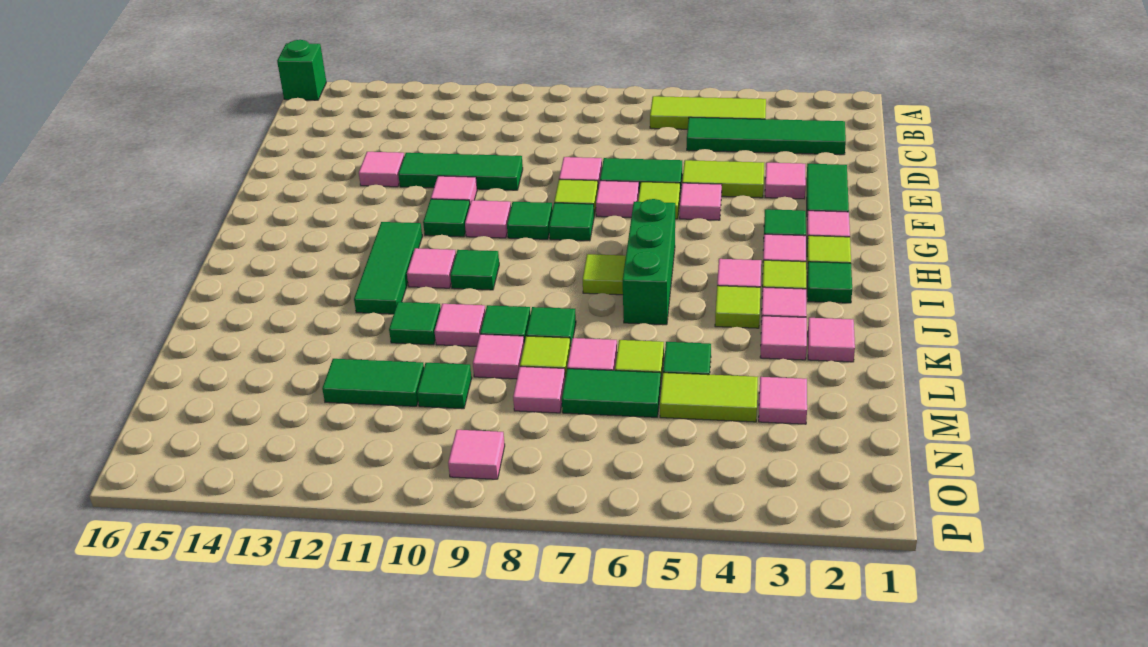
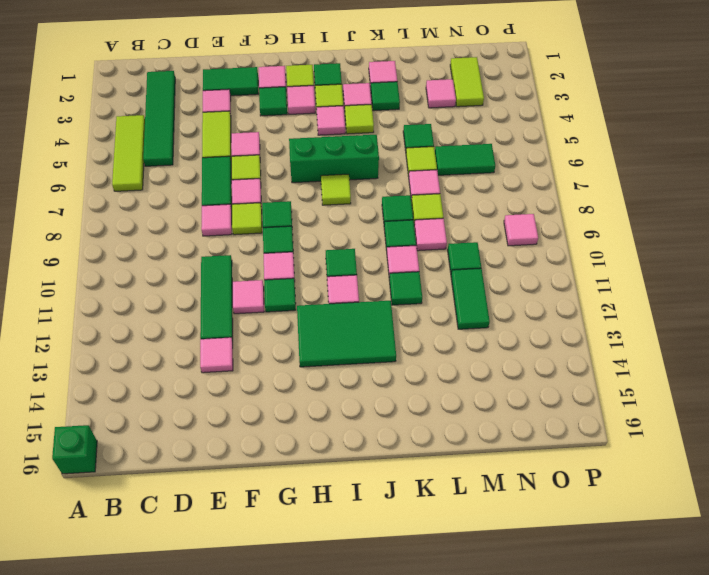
green 1x3 tile [354,222,422,314] -> green 2x3 tile [297,301,396,367]
pink 1x1 tile [760,316,807,360] -> green 1x1 tile [371,82,400,111]
lime 1x2 tile [660,373,758,422] -> lime 1x2 tile moved to [450,57,484,107]
green 1x2 tile [562,369,661,417] -> green 1x2 tile turned to [435,144,495,175]
pink 1x1 tile [513,367,565,413] -> none

